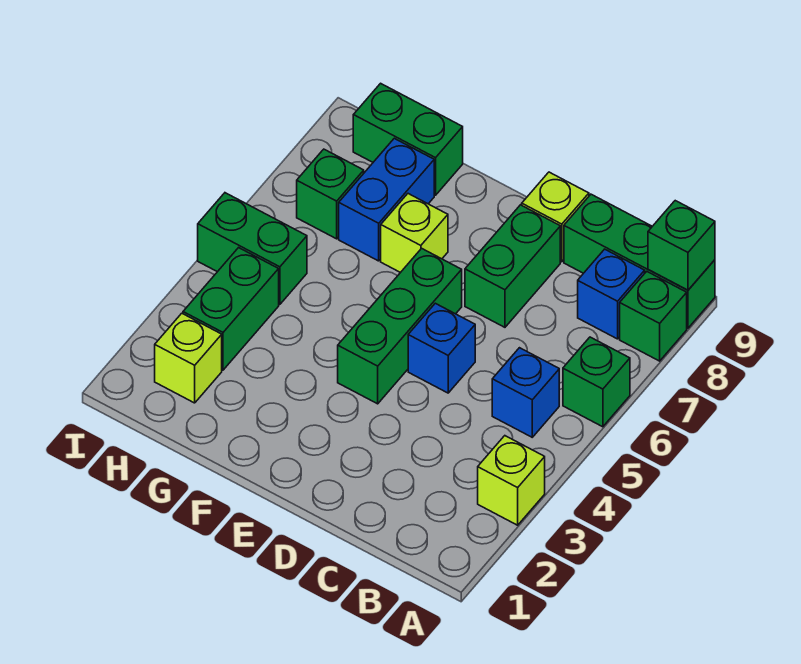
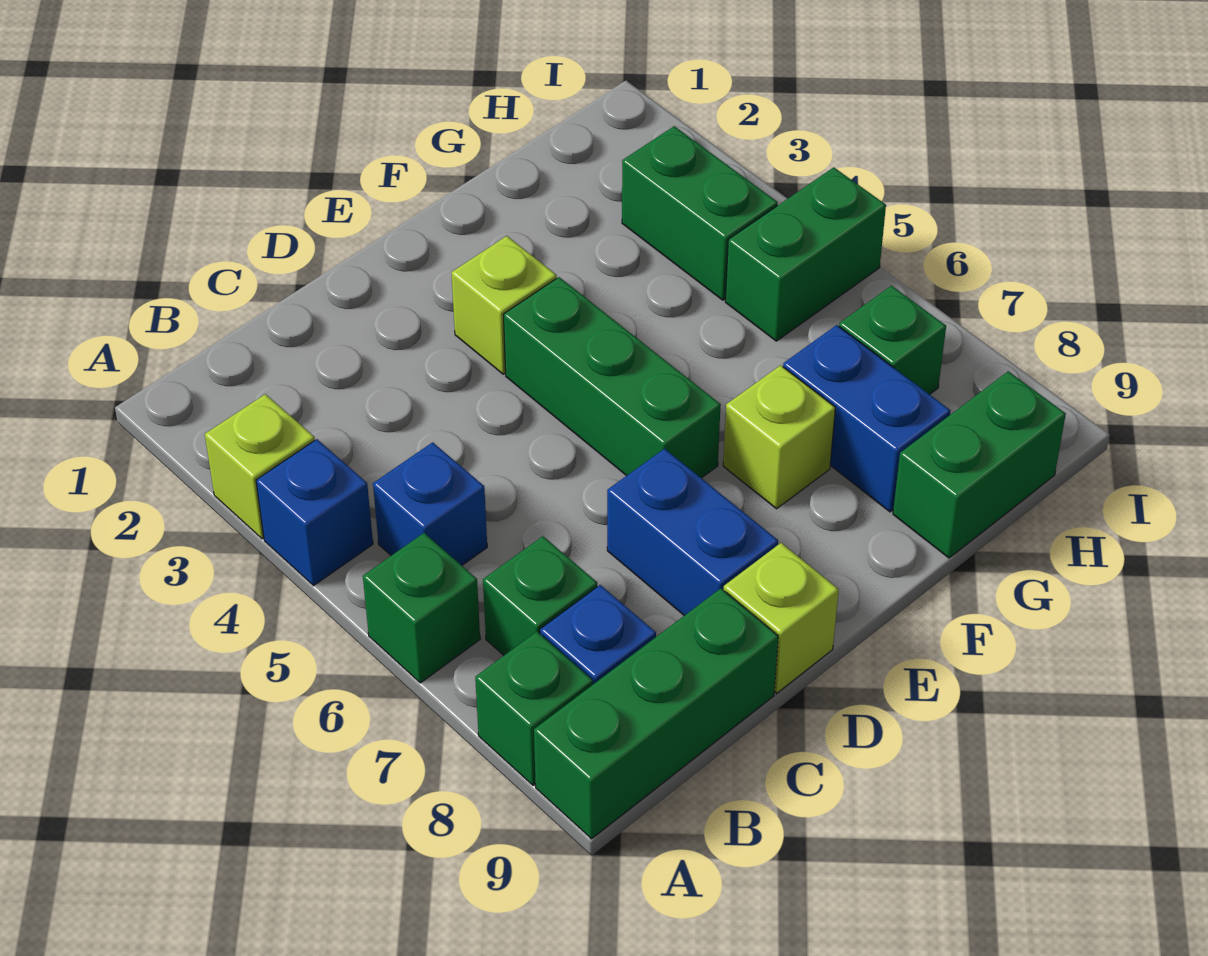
green 1x1 brick [648,201,715,290] -> green 1x1 brick moved to [483,536,597,655]
blue 1x1 brick [408,303,475,393] -> blue 1x1 brick moved to [256,439,373,586]
green 1x2 brick [465,205,560,327] -> blue 1x2 brick [607,449,778,616]
lime 1x1 brick [155,313,222,403] -> lime 1x1 brick moved to [451,236,557,374]

